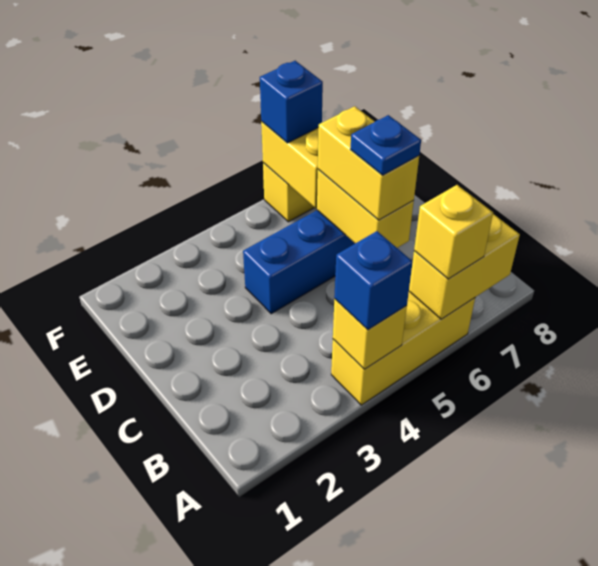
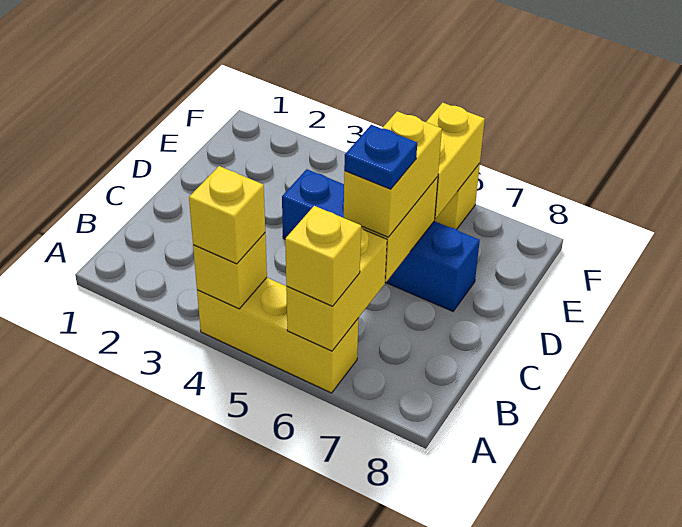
blue 1x1 brick [334,231,413,330] -> yellow 1x1 brick [189,166,265,264]
yellow 1x2 brick [409,214,520,319] -> yellow 1x2 brick turned to [286,228,387,351]
blue 1x1 brick [260,61,323,143] -> none

